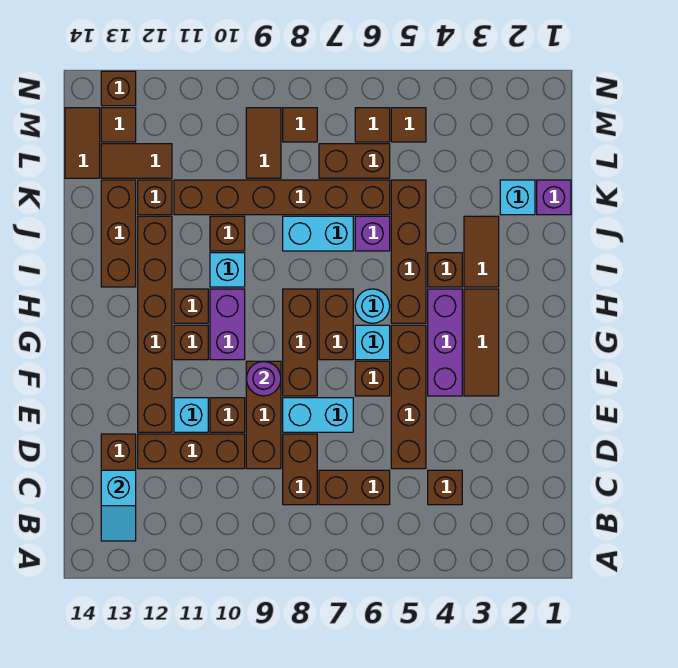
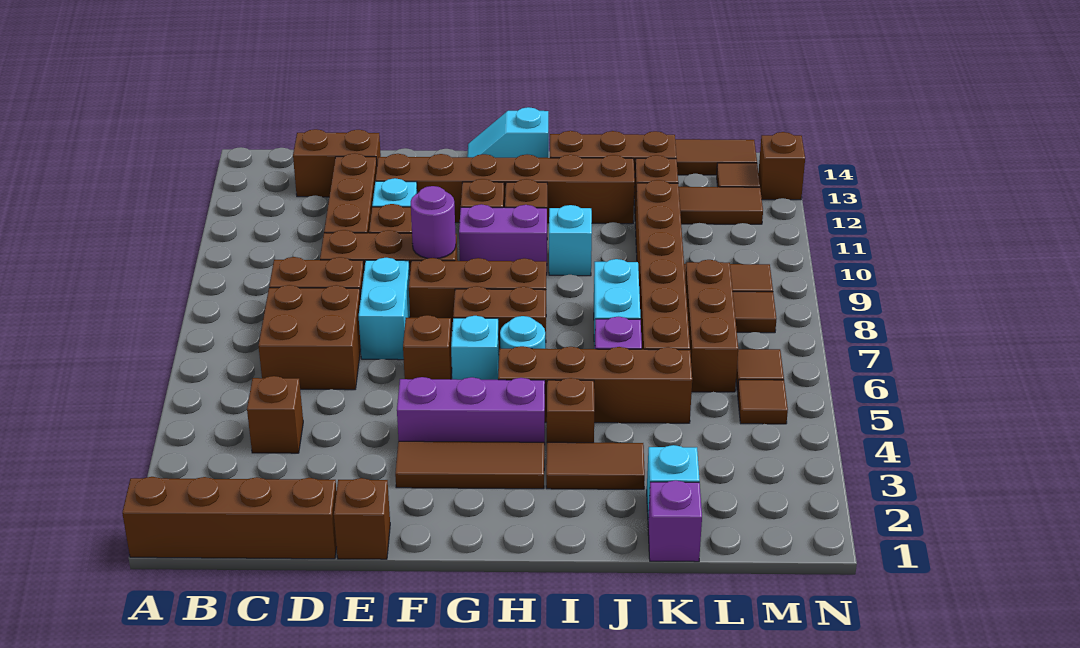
cyan 1x2 slope [101,470,136,541] -> cyan 1x2 slope moved to [467,107,548,158]
brown 1x2 brick [319,470,390,505] -> brown 2x2 brick [258,285,361,390]
brown 1x4 brick [391,325,426,469] -> brown 1x4 brick moved to [122,477,337,559]
brown 1x1 brick [210,216,245,251] -> brown 1x1 brick moved to [334,478,390,559]
brown 1x2 brick [319,144,390,178] -> brown 1x3 brick [685,260,738,392]
brown 1x2 tile [101,144,172,178] -> brown 1x2 tile turned to [679,187,763,224]

